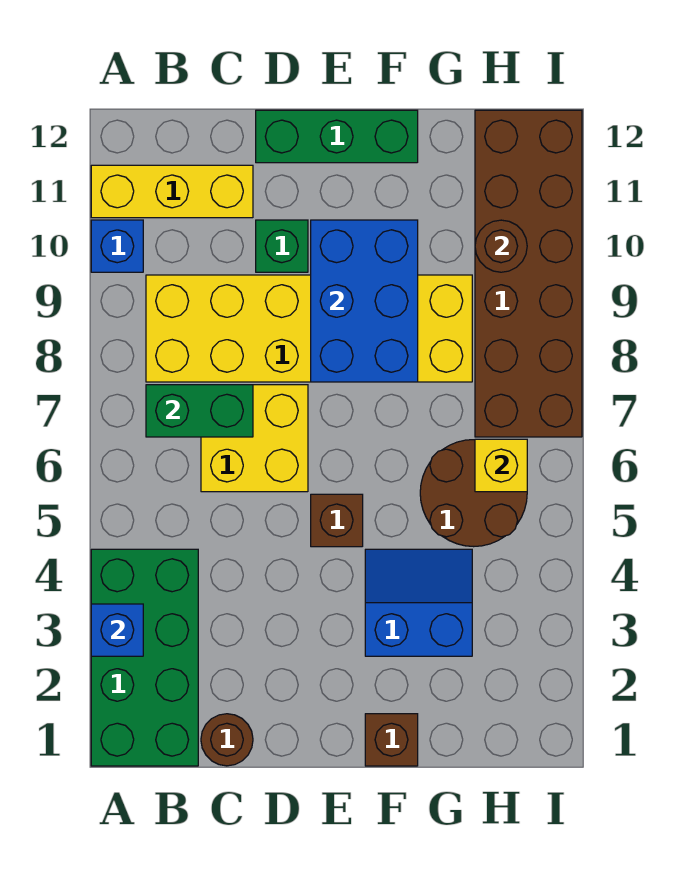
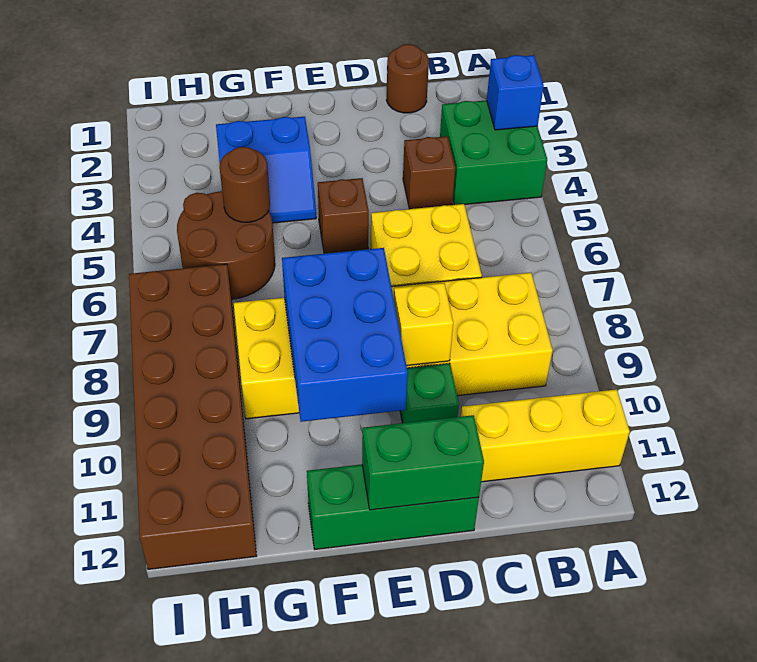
green 2x4 brick [91,549,198,766] -> green 2x2 brick [440,100,547,205]
blue 1x1 brick [91,220,143,272] -> none
green 1x2 brick [146,385,253,437] -> green 1x2 brick moved to [362,415,484,510]
brown 1x1 brick [365,714,418,766] -> brown 1x1 brick moved to [403,136,455,209]
yellow 1x1 brick [475,439,527,492] -> yellow 1x1 brick moved to [394,283,453,366]
brown 1x1 round brick [475,220,527,272] -> brown 1x1 round brick moved to [220,147,270,222]

